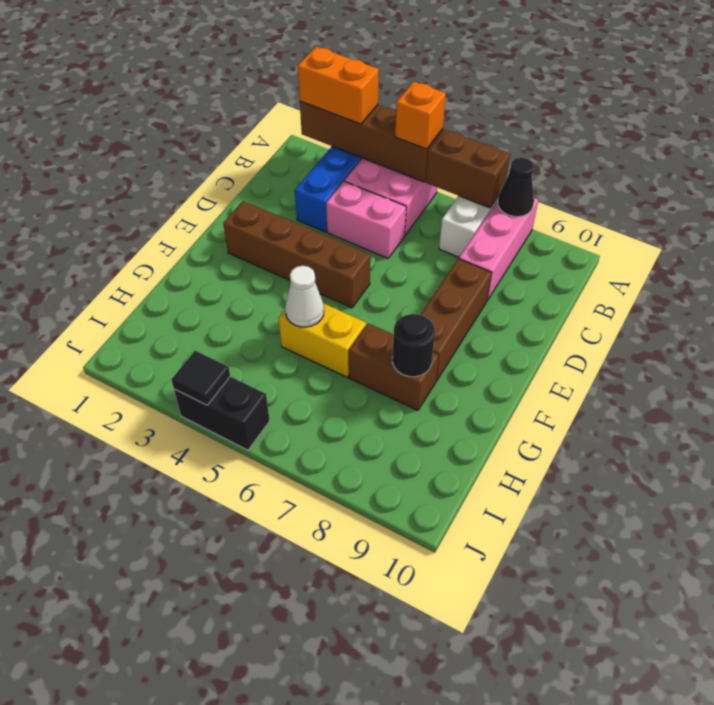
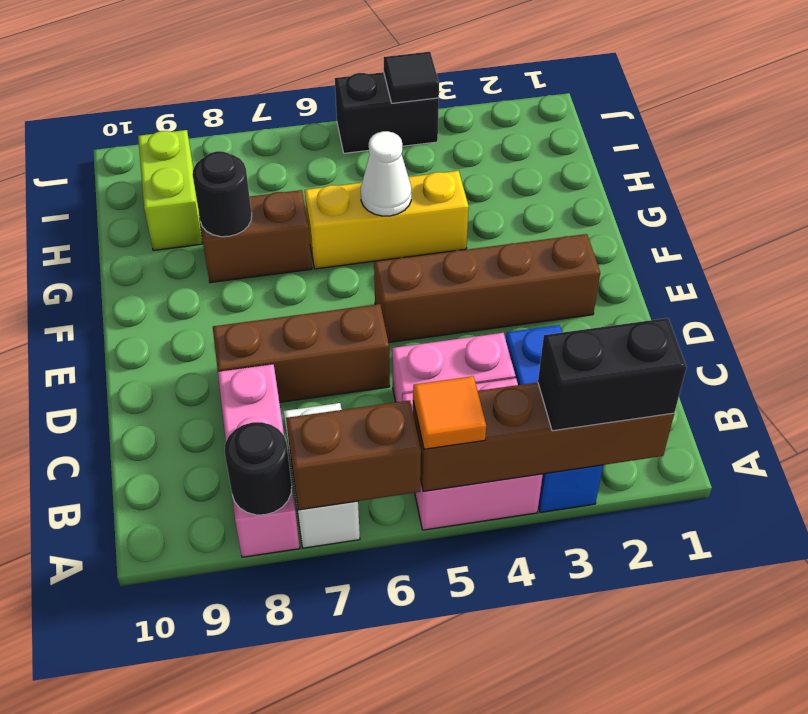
orange 1x2 brick [298,46,379,124] -> black 1x2 brick [538,318,686,431]
orange 1x1 brick [395,82,446,149] -> orange 1x1 tile [413,376,486,449]
black 1x1 cone [498,157,534,217] -> black 1x1 round brick [225,422,292,515]
brown 1x3 brick [420,259,492,381] -> brown 1x3 brick turned to [213,304,390,402]
yellow 1x2 brick [278,303,366,377] -> yellow 1x3 brick [305,171,469,269]
none -> lime 1x2 brick [138,130,202,250]

